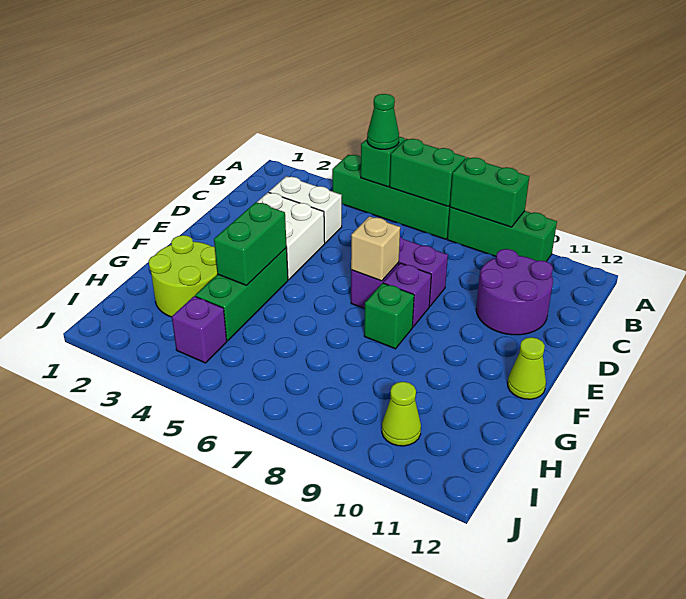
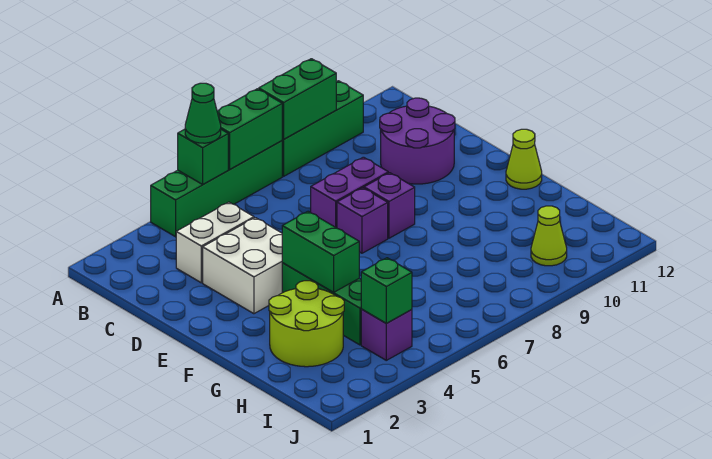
tan 1x1 brick [351,216,400,281] -> none
green 1x1 brick [364,283,414,349] -> green 1x1 brick moved to [361,258,412,323]

